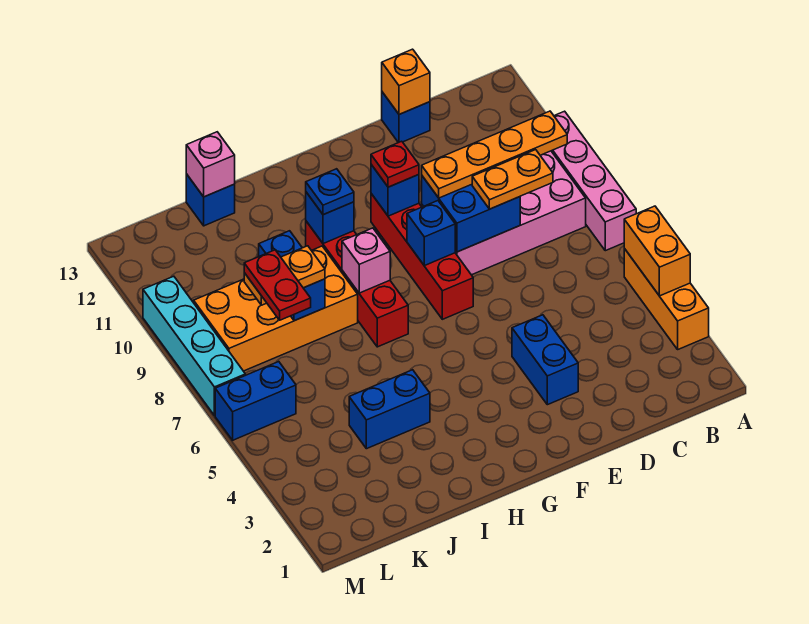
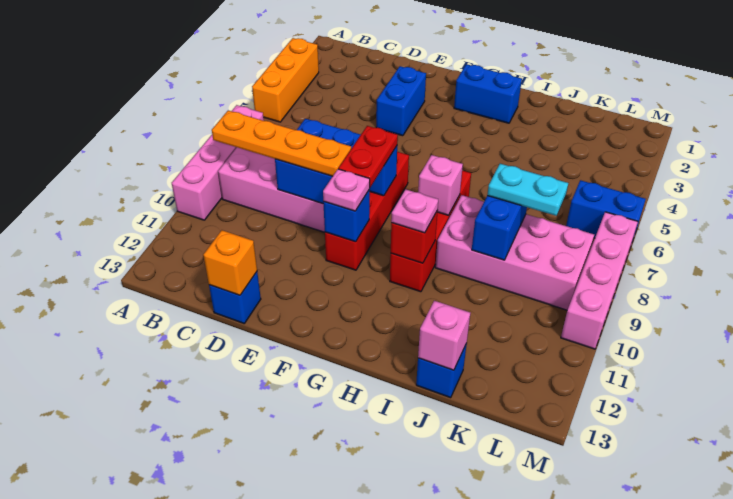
orange 1x2 brick [624,206,690,296] -> none
orange 1x2 plate [472,150,553,209] -> none
red 1x1 plate [371,141,419,187] -> pink 1x1 plate [323,169,370,211]
blue 1x1 brick [306,192,354,244] -> red 1x1 brick [391,210,438,263]
blue 1x1 plate [306,169,354,215] -> pink 1x1 plate [391,189,438,233]
blue 1x2 brick [349,370,430,449] -> blue 1x2 brick moved to [454,64,522,123]
orange 2x4 brick [194,246,358,371] -> pink 2x4 brick [435,195,594,310]
orange 1x2 plate [244,246,325,305] -> cyan 1x2 plate [487,164,568,216]
red 1x2 plate [244,250,311,320] -> red 1x2 plate moved to [339,126,398,187]
cyan 1x4 brick [143,276,245,416] -> pink 1x4 brick [561,212,638,349]

